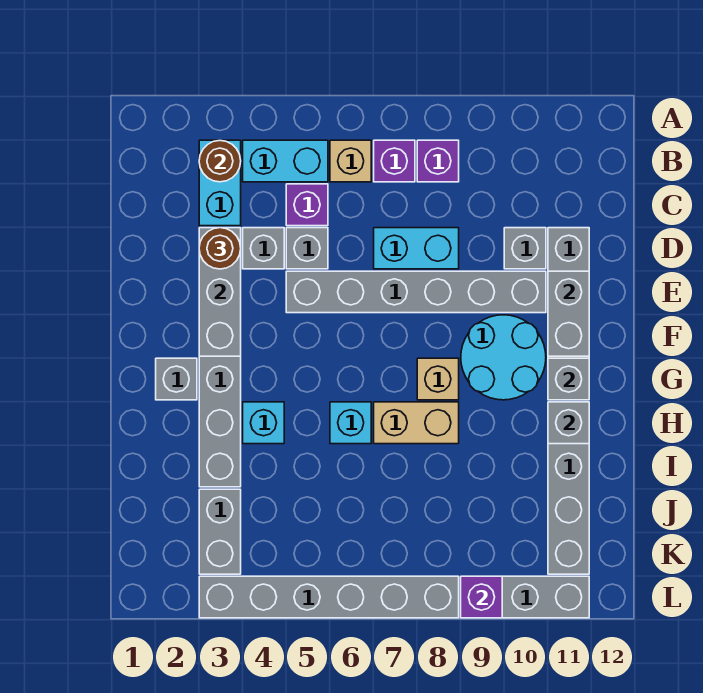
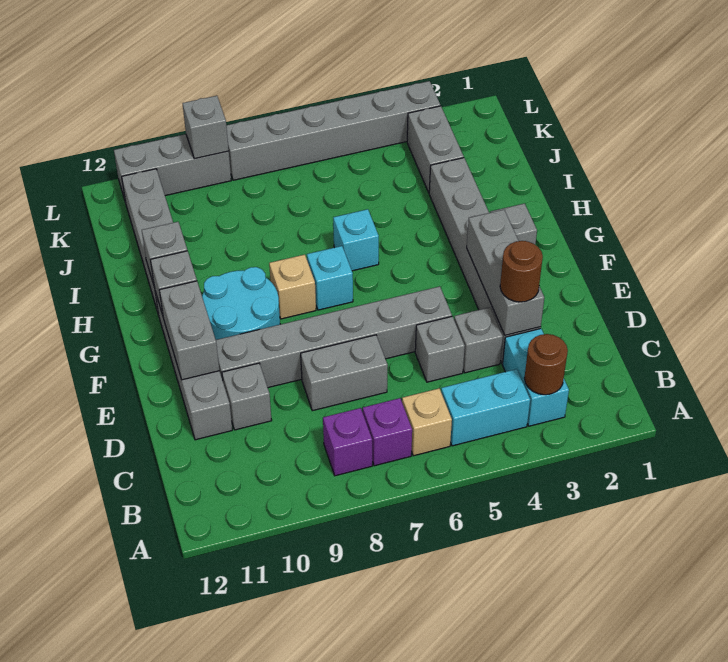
purple 1x1 brick [286,184,328,226] -> none
cyan 1x2 brick [374,228,459,269] -> grey 1x2 brick [301,335,388,411]
cyan 1x1 brick [243,402,284,444] -> cyan 1x1 brick moved to [307,246,353,310]
tan 1x2 brick [374,402,459,444] -> none
purple 1x1 brick [461,576,502,618] -> grey 1x1 brick [182,96,229,159]

